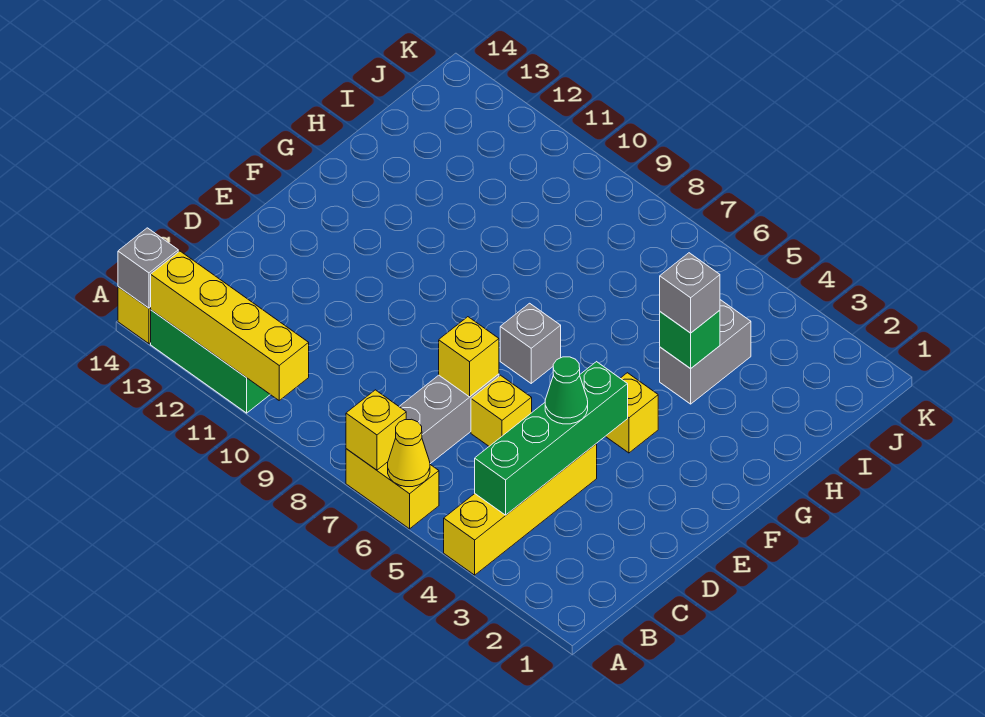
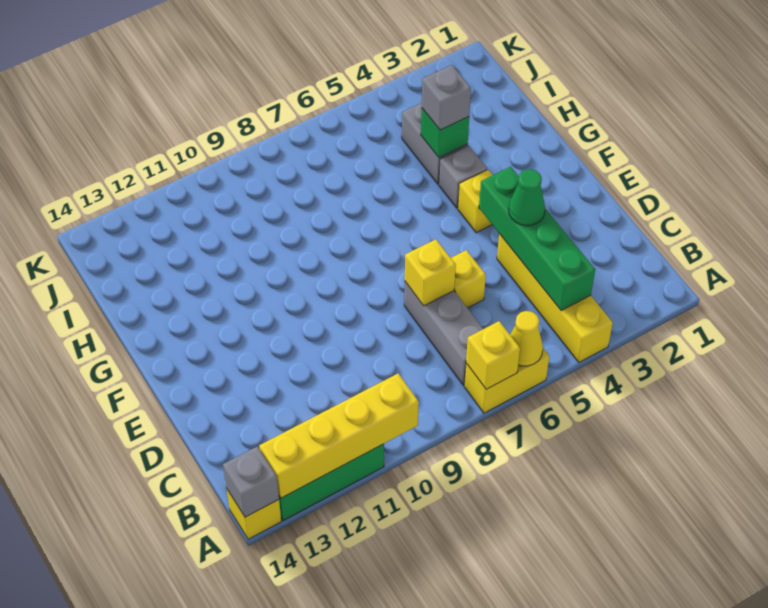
grey 1x1 brick [500,303,561,383] -> grey 1x1 brick moved to [439,146,487,208]

